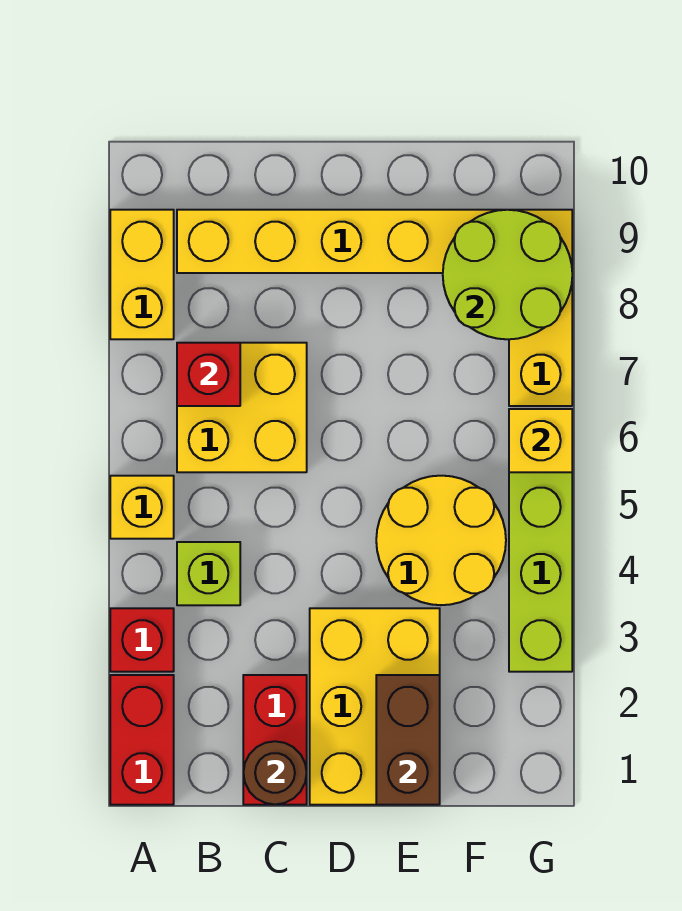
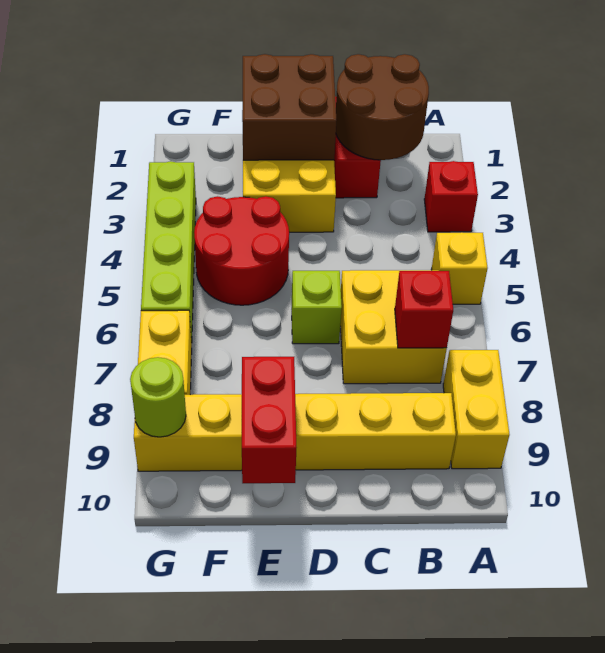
red 1x2 brick [110,675,174,805] -> red 1x2 brick moved to [242,357,296,483]
lime 1x1 brick [177,542,240,605] -> lime 1x1 brick moved to [292,271,342,344]
brown 1x1 round brick [243,741,307,805] -> brown 2x2 round brick [336,54,429,160]
brown 1x2 brick [376,675,440,805] -> brown 2x2 brick [242,54,336,160]
yellow 2x2 round brick [376,476,506,605] -> red 2x2 round brick [194,196,289,305]
lime 2x2 round brick [443,210,572,339] -> lime 1x1 round brick [130,357,186,437]
yellow 1x1 brick [509,409,572,472] -> none

